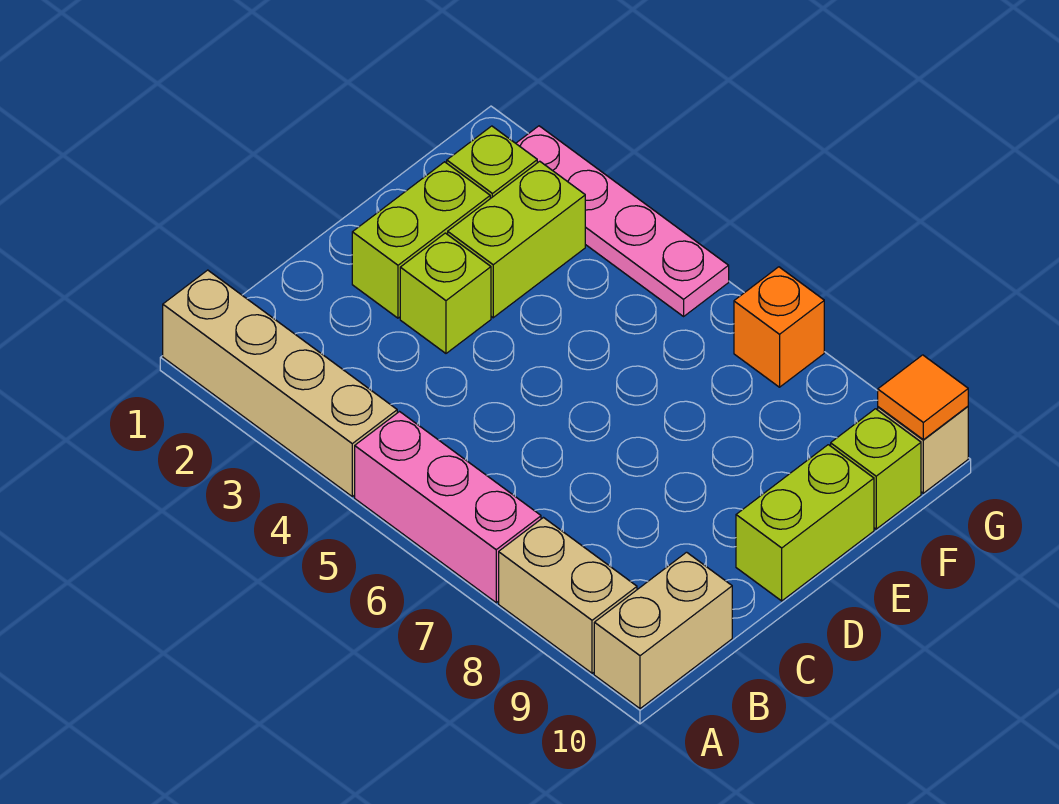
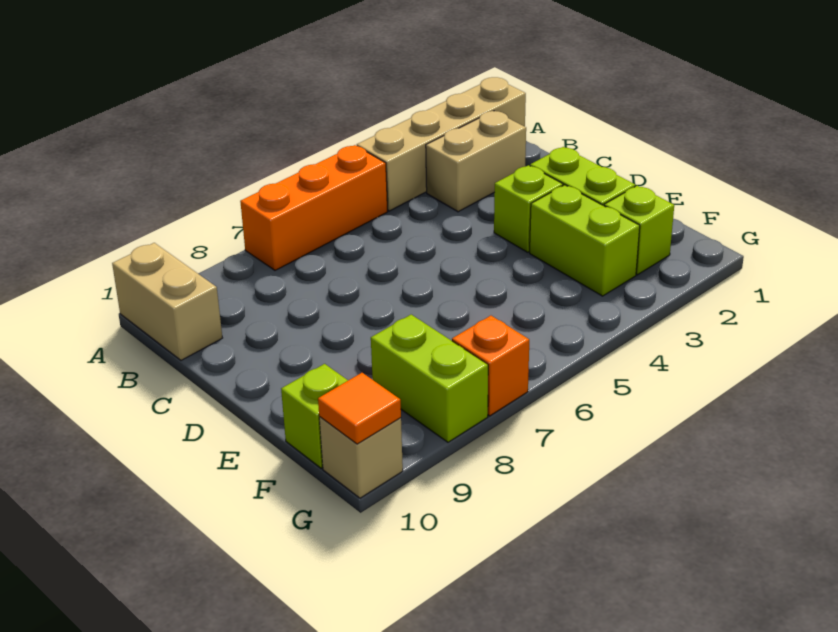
pink 1x3 brick [355,412,541,603] -> orange 1x3 brick [240,145,388,270]
tan 1x2 brick [499,518,637,673] -> tan 1x2 brick moved to [426,111,526,212]
lime 1x2 brick [736,445,874,601] -> lime 1x2 brick moved to [371,315,488,442]
pink 1x4 plate [516,126,729,316] -> none

